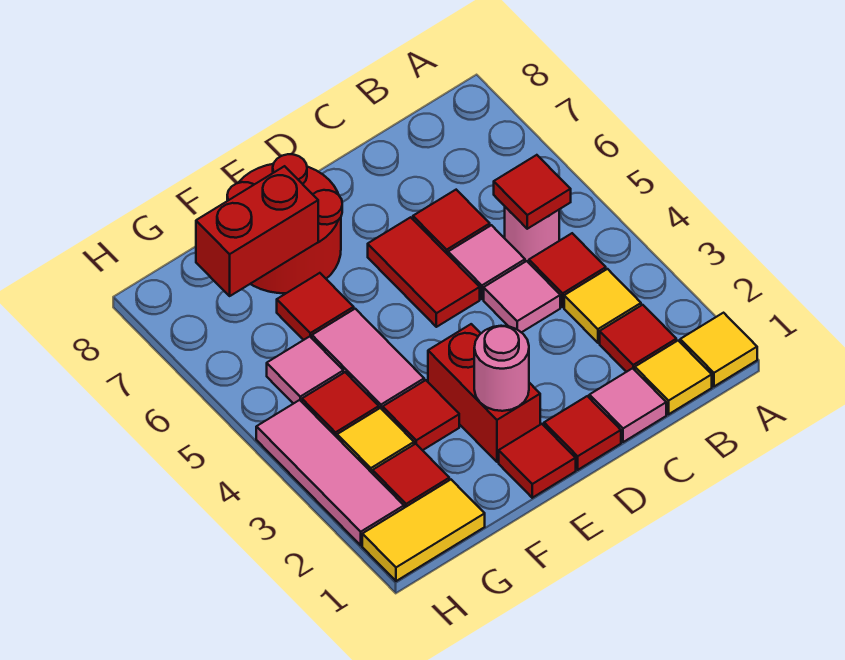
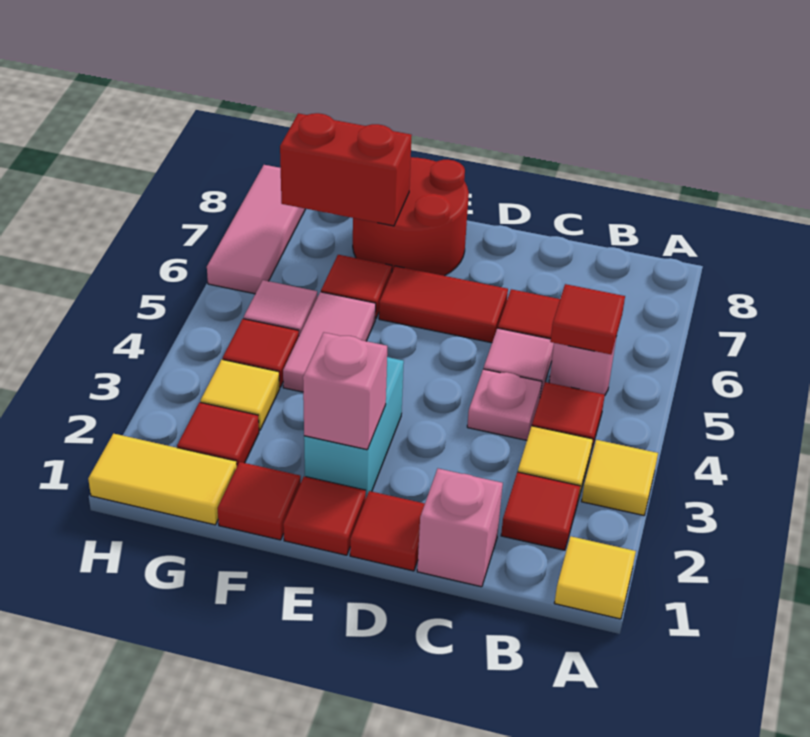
yellow 1x1 tile [635,341,712,414] -> yellow 1x1 tile moved to [582,440,658,515]
pink 1x1 tile [589,368,666,442] -> pink 1x1 brick [417,469,503,587]
pink 1x1 tile [484,261,560,332] -> pink 1x1 plate [467,369,542,440]
red 1x2 tile [368,217,480,327] -> red 1x2 tile turned to [379,266,508,343]
red 1x2 brick [428,324,540,462] -> cyan 1x2 brick [304,357,404,497]
pink 1x1 round brick [474,326,529,411] -> pink 1x1 brick [303,333,387,450]
red 1x1 tile [383,380,459,450] -> red 1x1 tile moved to [217,462,301,540]
pink 1x3 tile [256,400,404,545] -> pink 1x3 tile moved to [207,165,305,294]

